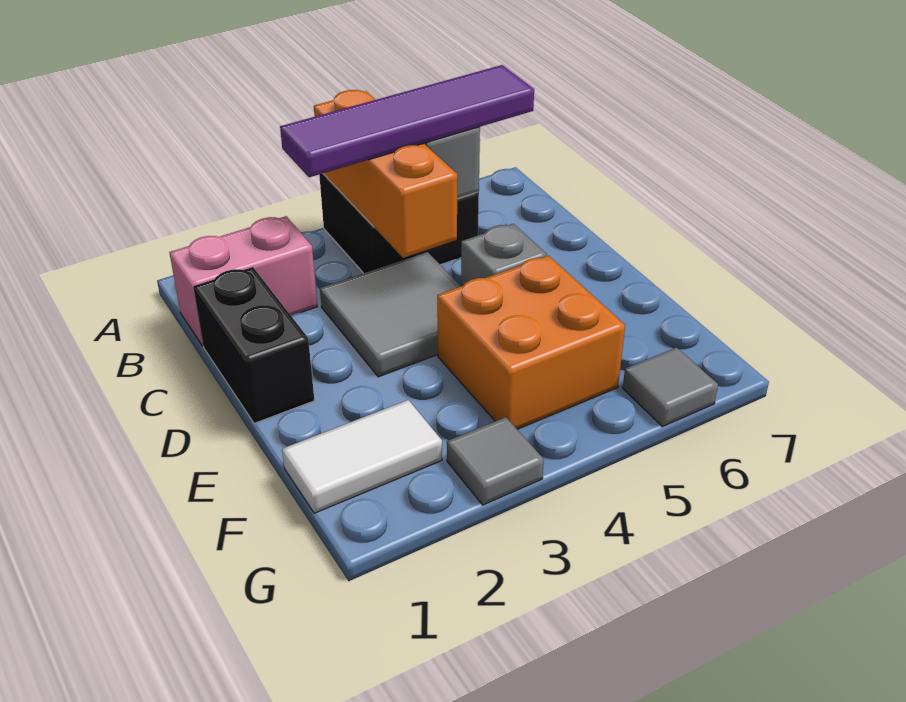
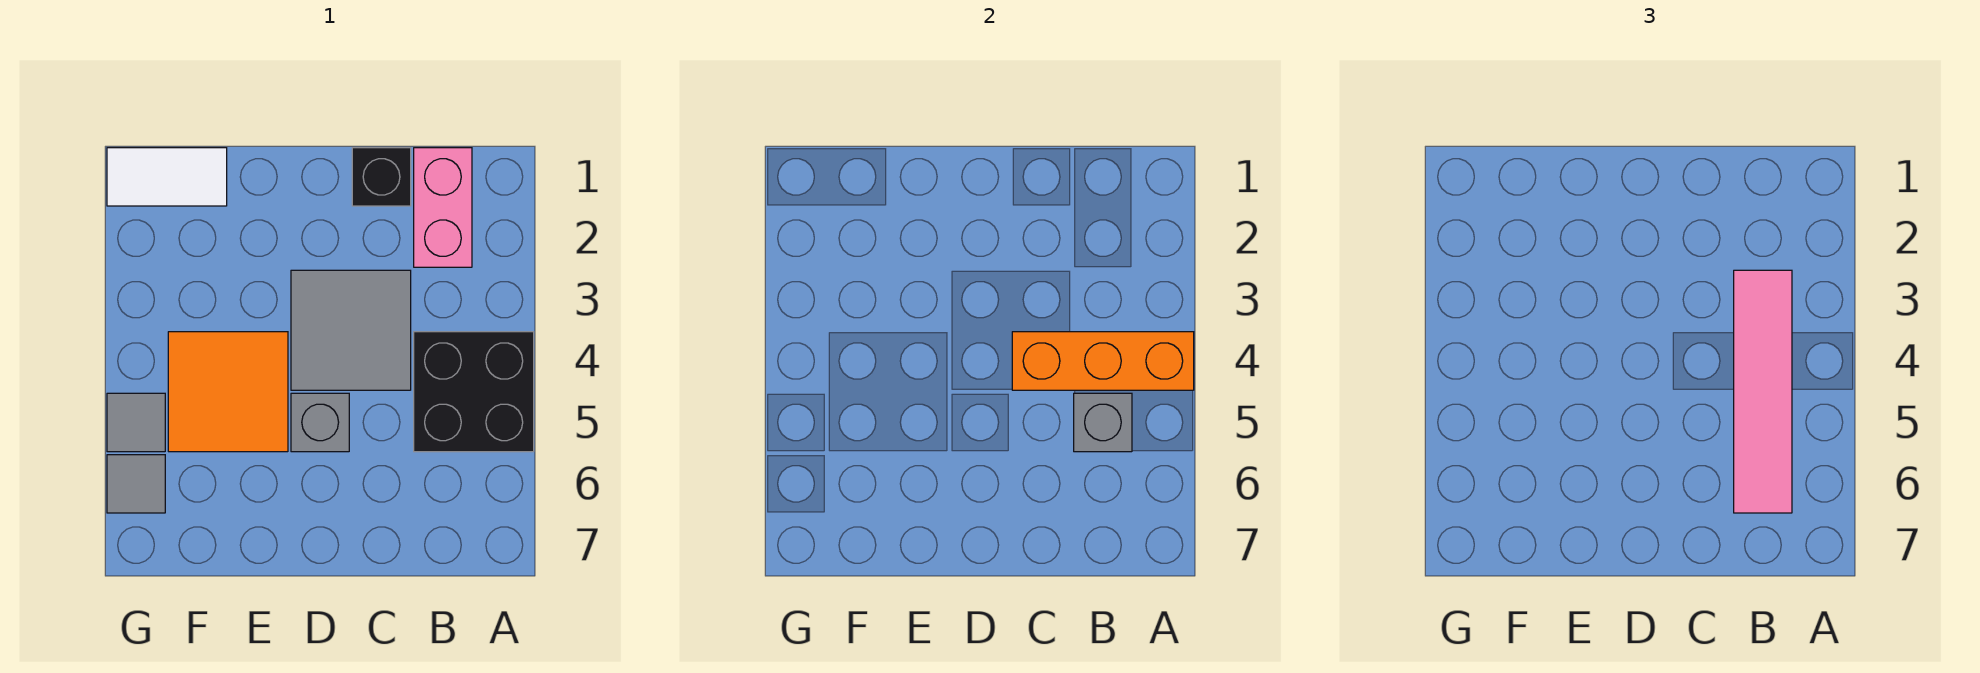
purple 1x4 tile [280,65,534,177] -> pink 1x4 tile [1734,270,1792,513]
black 1x2 brick [193,267,315,423] -> black 1x1 brick [352,148,411,206]
orange 2x2 brick [437,256,625,429] -> orange 2x2 tile [168,332,288,452]
white 1x2 tile [282,400,442,513] -> white 1x2 tile turned to [107,148,227,206]
grey 1x1 tile [447,417,544,505] -> grey 1x1 tile moved to [107,393,165,452]

